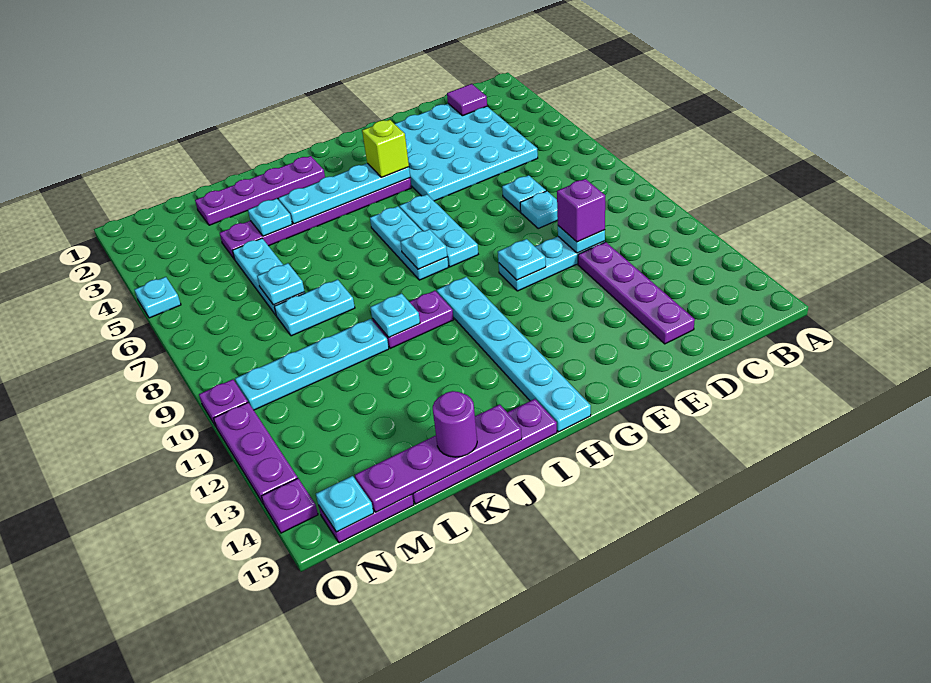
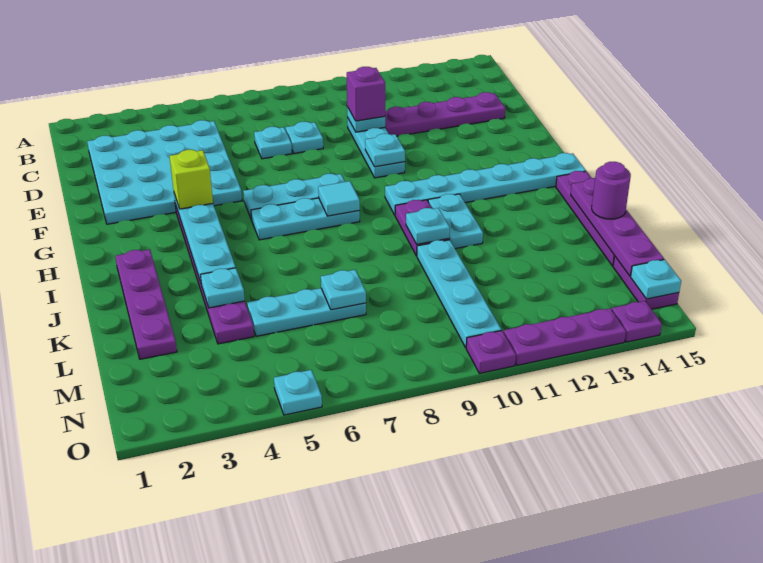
purple 1x1 tile [447,84,487,116] -> none
cyan 1x1 plate [400,229,447,269] -> cyan 1x1 tile [318,181,360,216]
cyan 1x2 plate [274,279,355,336] -> cyan 1x2 plate moved to [428,194,483,249]

